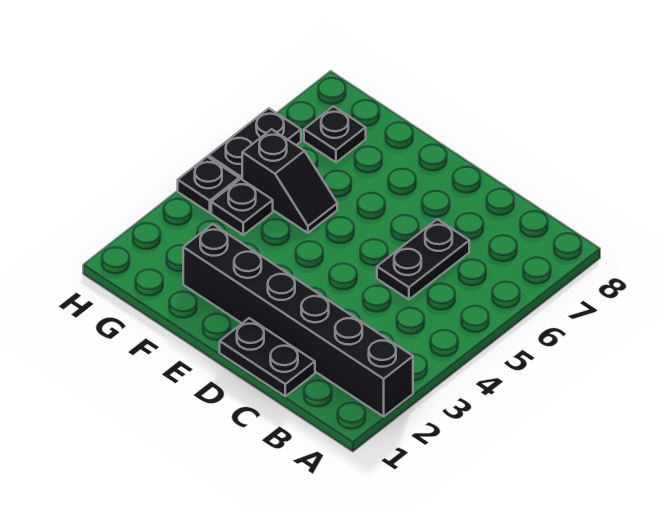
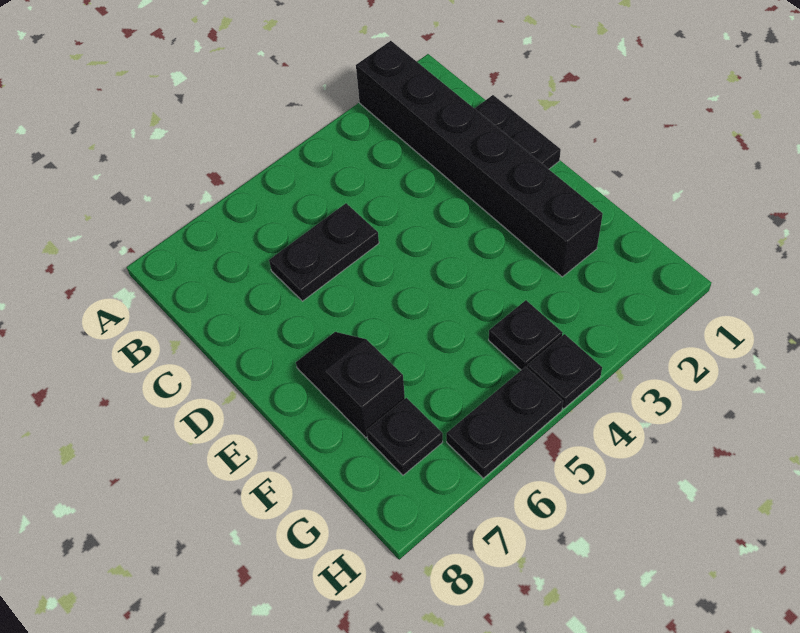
black 1x2 slope [242,129,337,233] -> black 1x2 slope moved to [296,332,405,438]

